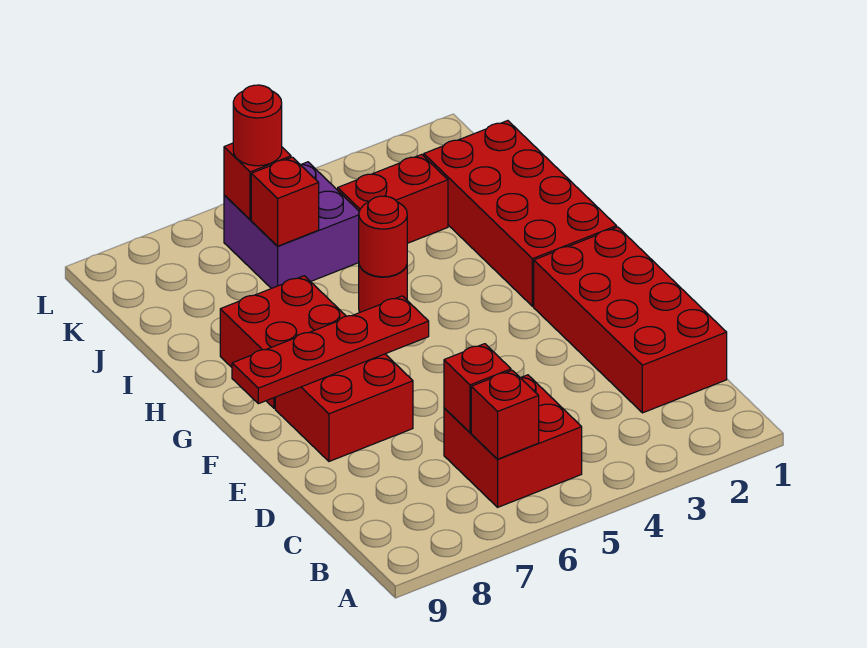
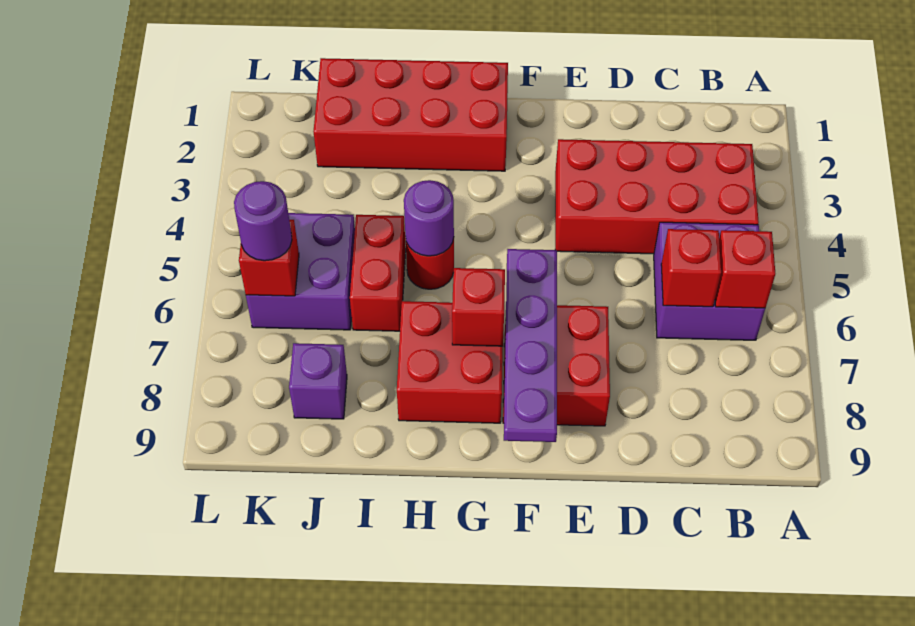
red 2x2 brick [444,375,582,507] -> purple 2x2 brick [654,222,765,340]
red 2x4 brick [534,227,727,413] -> red 2x4 brick moved to [555,139,759,254]
red 1x4 plate [232,296,429,404] -> purple 1x4 plate [504,249,557,442]
red 1x1 round brick [359,196,407,277] -> purple 1x1 round brick [404,180,454,256]
red 1x2 brick [338,154,448,243] -> red 1x2 brick moved to [350,215,406,331]
red 1x1 brick [251,157,319,246] -> red 1x1 brick moved to [452,268,505,346]
none -> purple 1x1 brick [289,343,347,419]
red 1x1 round brick [233,85,282,166] -> purple 1x1 round brick [234,181,292,261]

